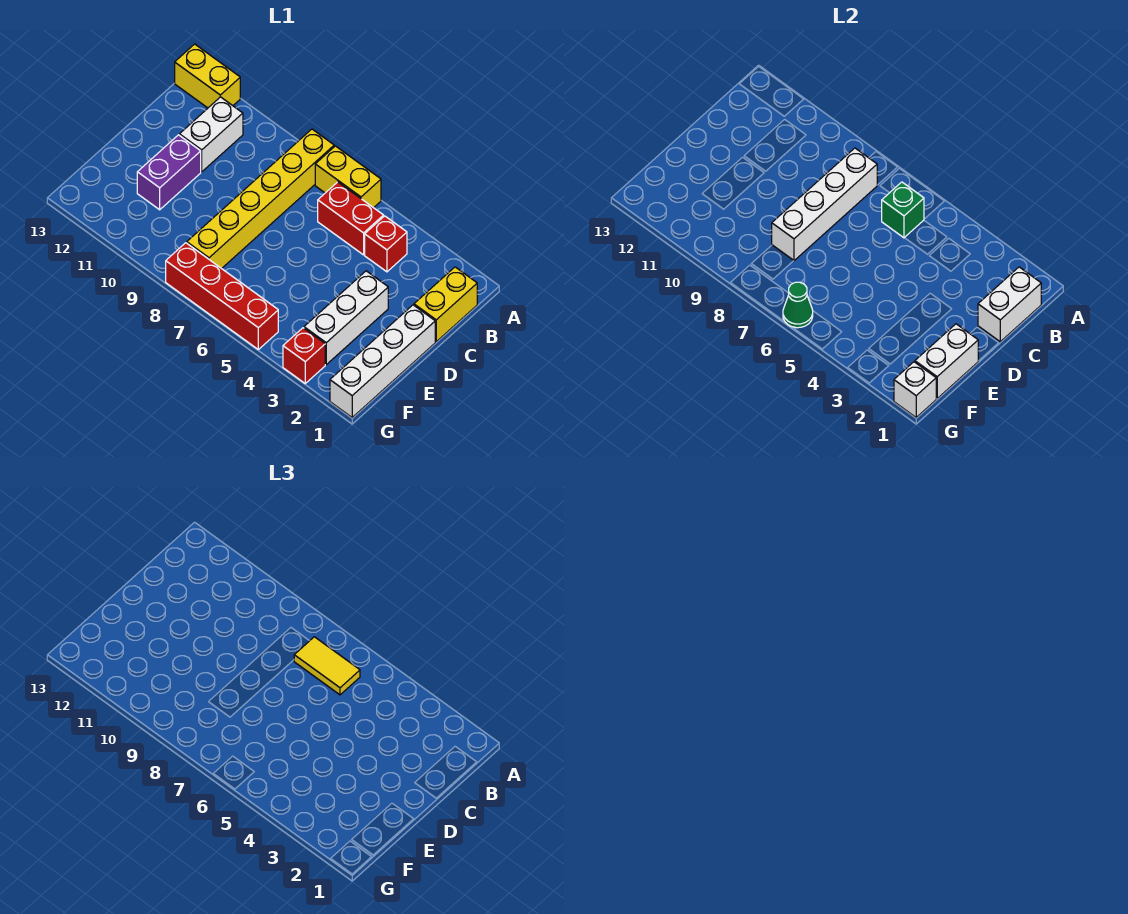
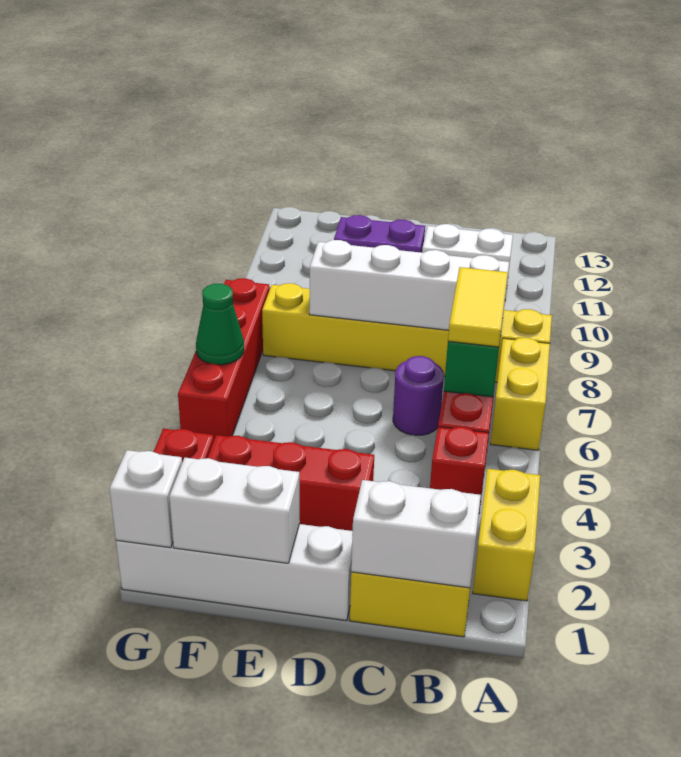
yellow 1x2 brick [175,44,240,108] -> yellow 1x2 brick moved to [473,469,540,601]
none -> purple 1x1 round brick [393,356,444,435]
white 1x3 brick [304,271,388,364] -> red 1x3 brick [208,435,374,531]

